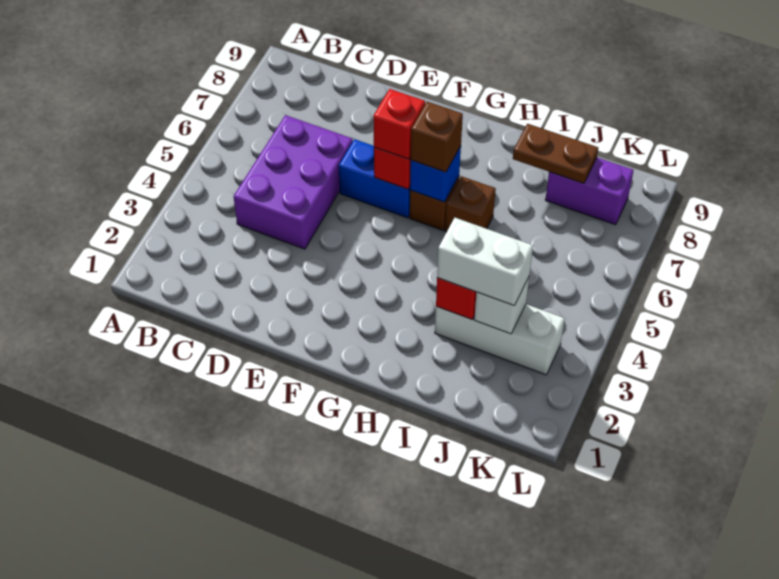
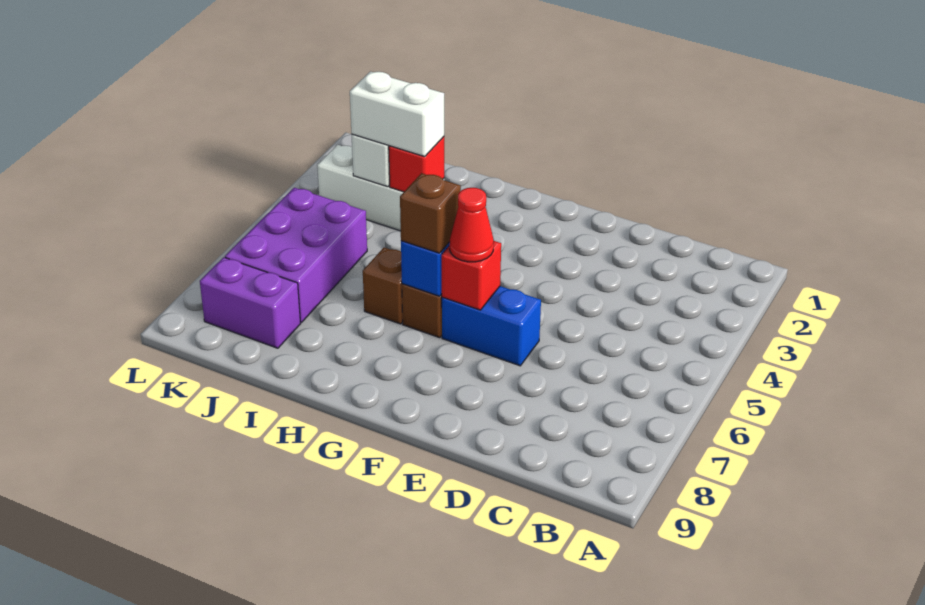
purple 2x3 brick [234,115,353,249] -> purple 2x3 brick moved to [225,188,367,322]
red 1x1 brick [373,89,425,159] -> red 1x1 cone [449,188,494,262]
brown 1x2 plate [513,124,598,183] -> none

